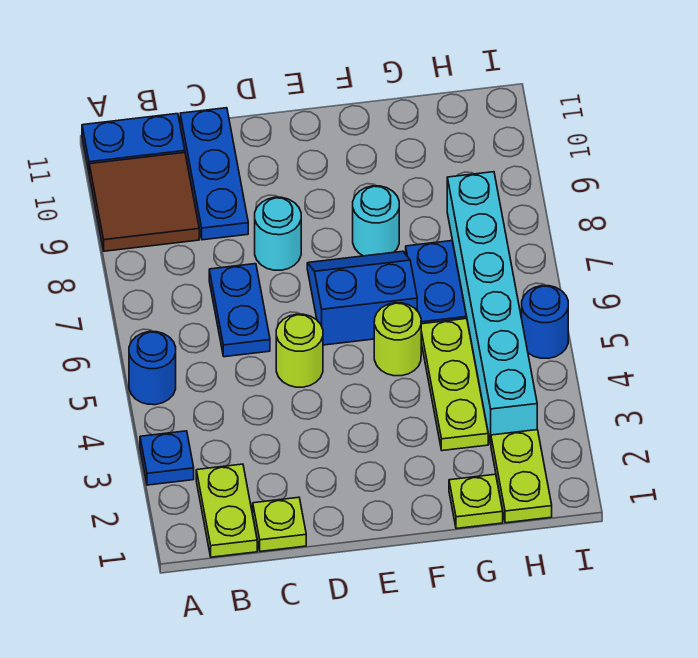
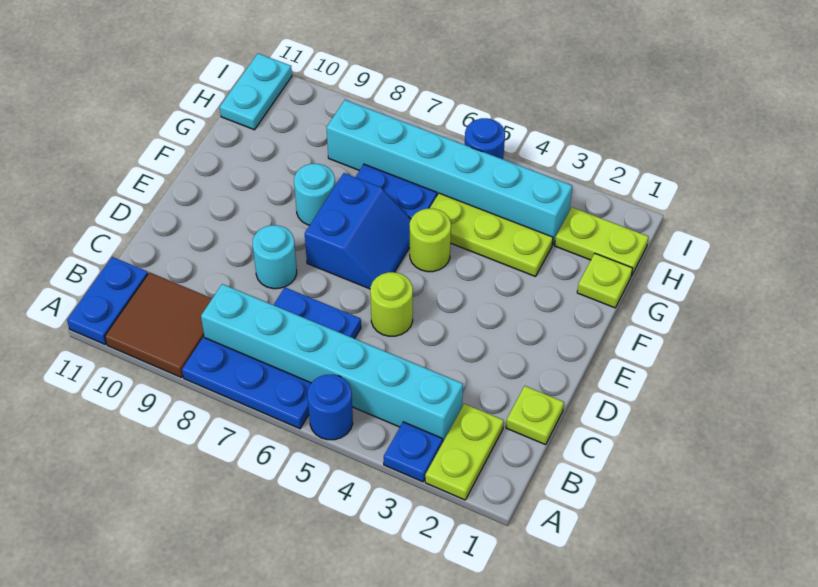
lime 1x2 plate [196,464,257,557] -> lime 1x2 plate turned to [425,404,504,500]
none -> cyan 1x6 brick [201,284,463,443]
blue 1x3 plate [180,108,248,240] -> blue 1x3 plate moved to [182,337,311,429]
blue 2x2 slope [307,251,417,345] -> blue 2x2 slope turned to [305,173,411,289]
none -> cyan 1x2 plate [220,53,292,130]

